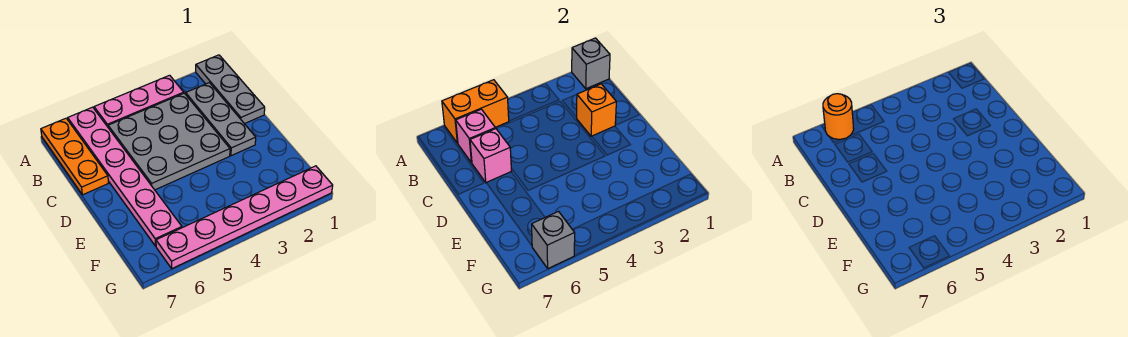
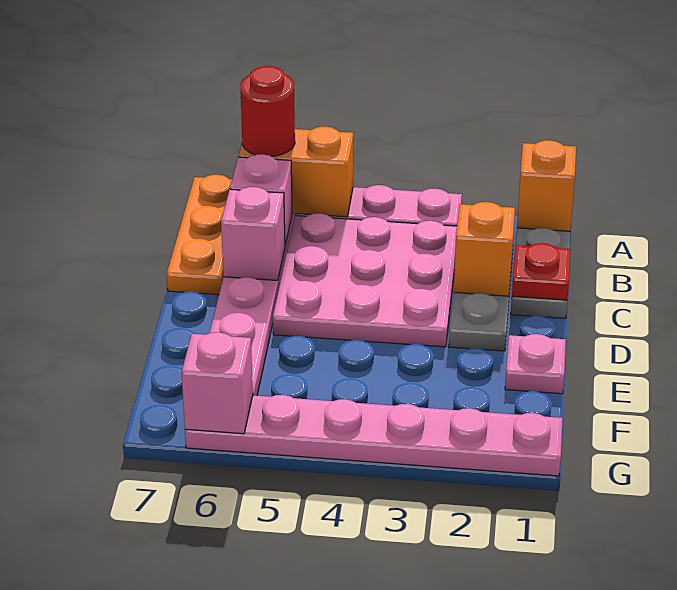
grey 1x1 brick [572,38,610,89] -> orange 1x1 brick [517,140,576,231]
orange 1x1 round brick [823,94,854,139] -> red 1x1 round brick [240,66,295,156]
grey 3x3 plate [108,93,230,190] -> pink 3x3 plate [273,213,457,347]
none -> red 1x1 plate [512,243,570,300]
none -> pink 1x1 plate [505,334,566,394]
grey 1x1 brick [532,212,575,268] -> pink 1x1 brick [182,332,253,434]

